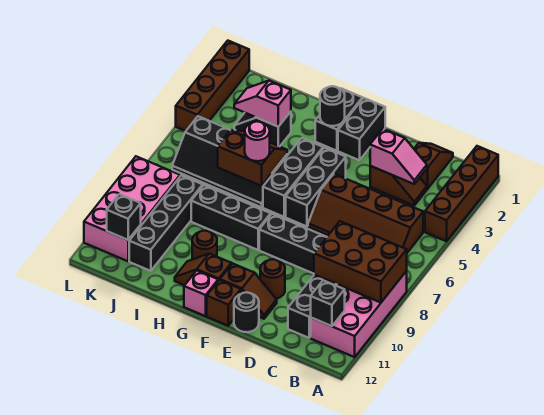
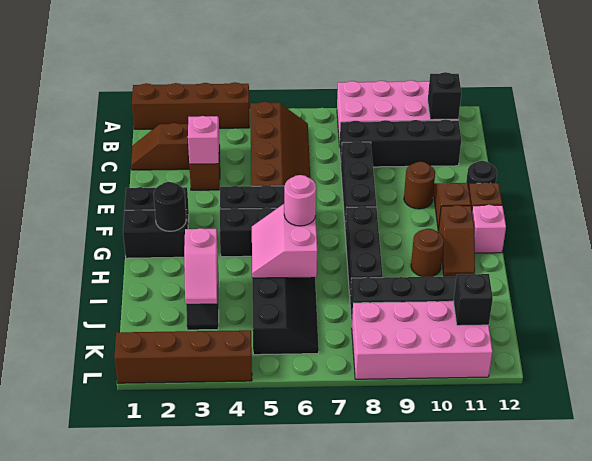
brown 2x3 brick [314,221,407,303] -> none
brown 2x2 slope [218,130,287,186] -> pink 2x2 slope [252,204,317,278]

